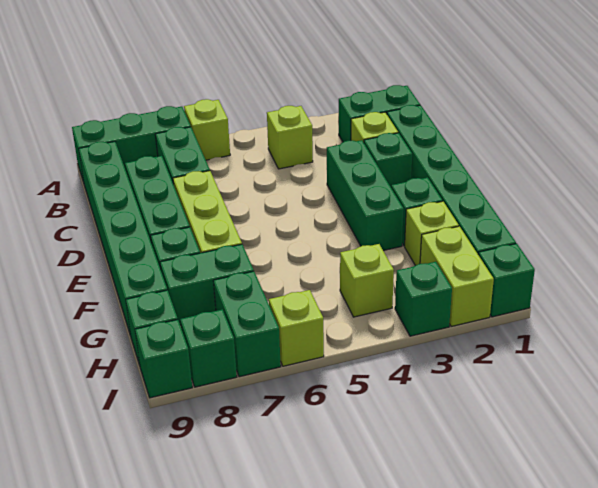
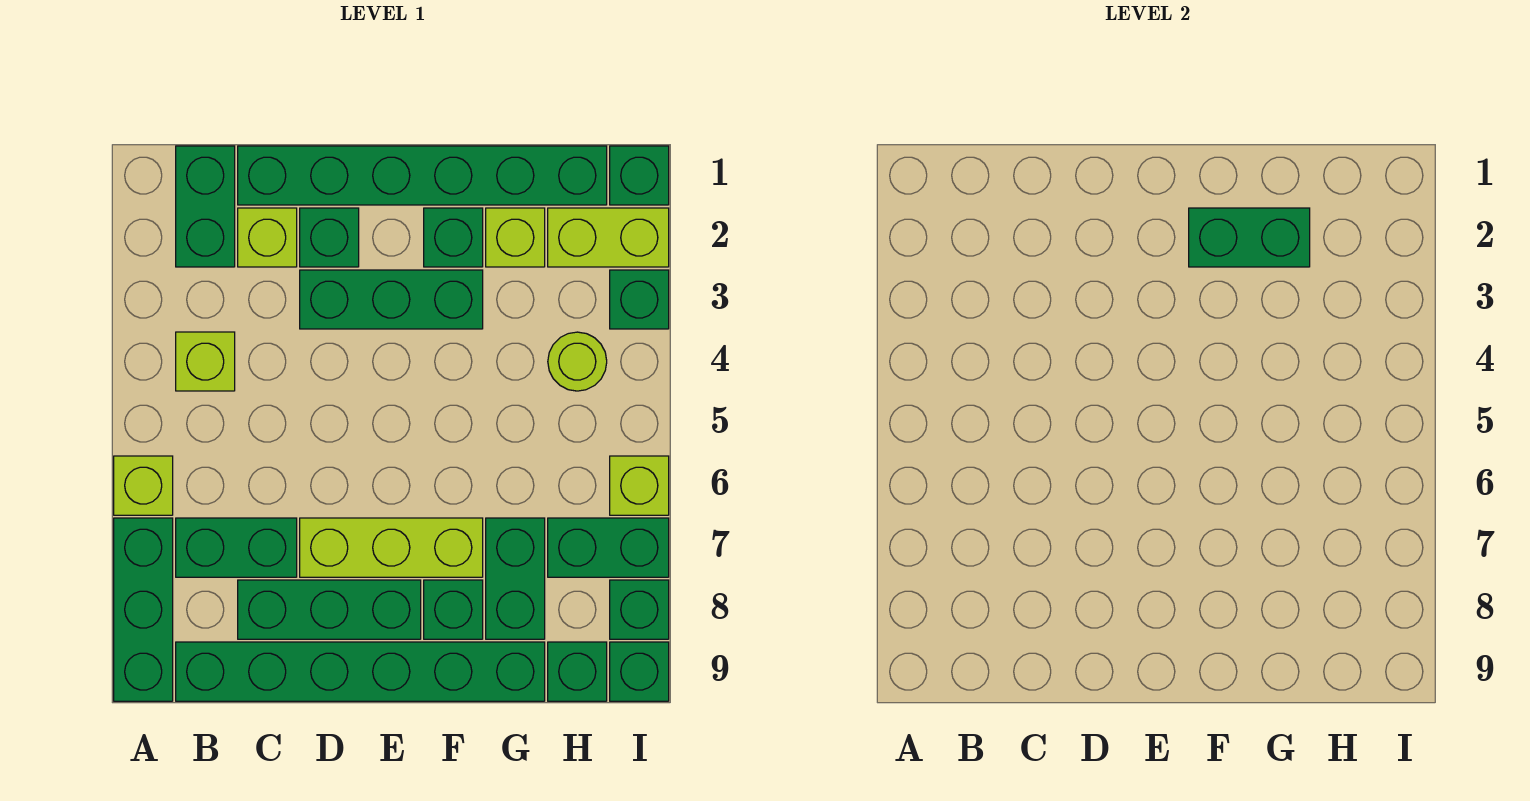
none -> green 1x2 brick [1189,208,1310,267]
lime 1x1 brick [340,244,394,317] -> lime 1x1 round brick [548,332,607,391]

